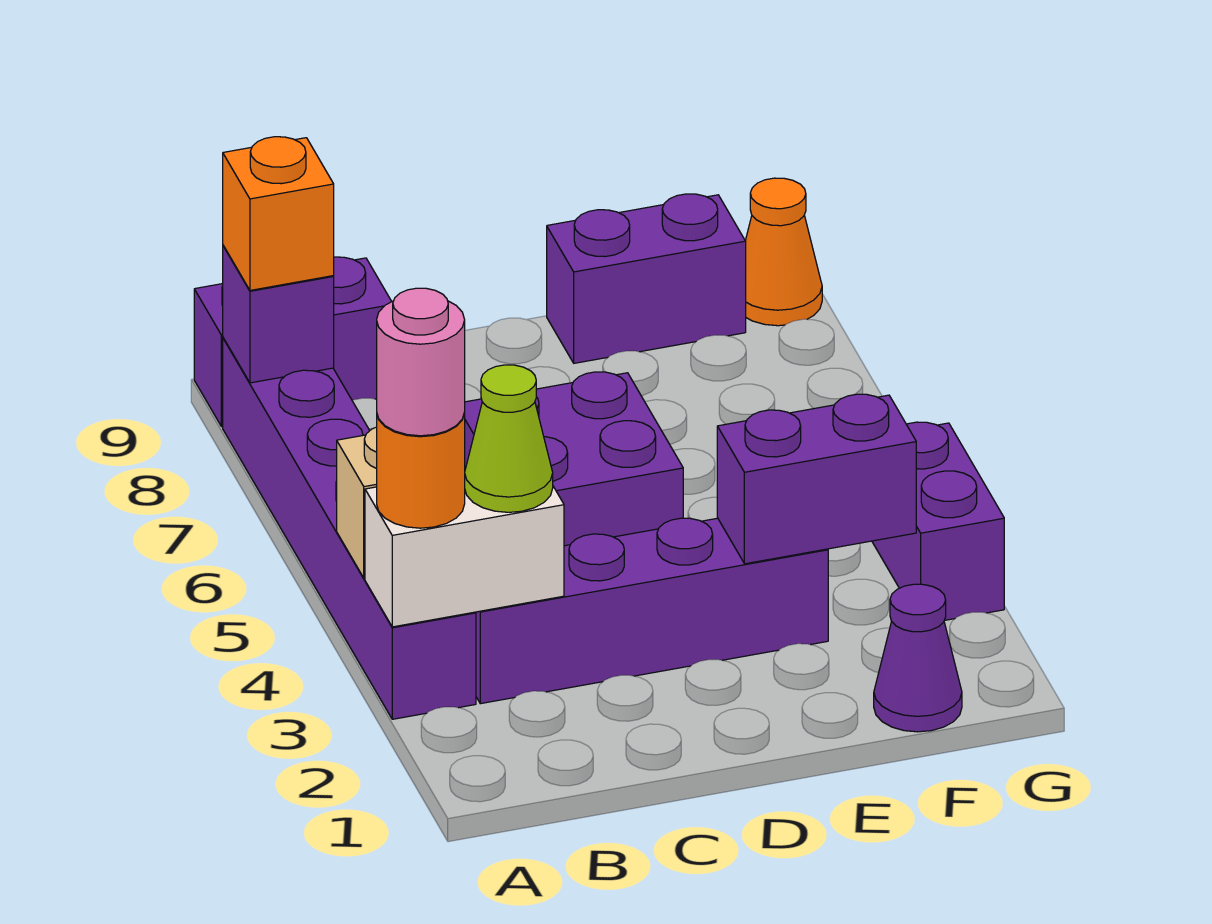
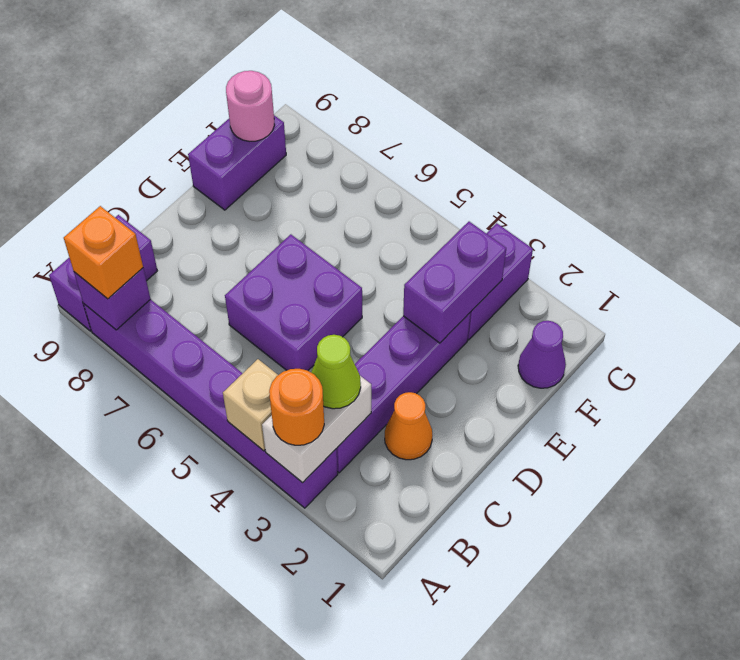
pink 1x1 round brick [377,288,465,436] -> pink 1x1 round brick moved to [226,71,274,141]
purple 1x2 brick [872,422,1004,620] -> purple 1x2 brick turned to [468,223,533,340]
orange 1x1 cone [745,178,822,326] -> orange 1x1 cone moved to [385,392,433,460]

